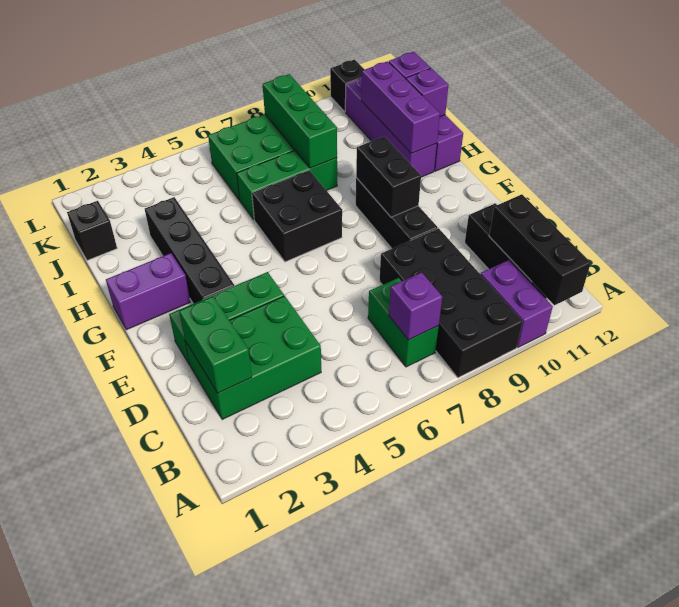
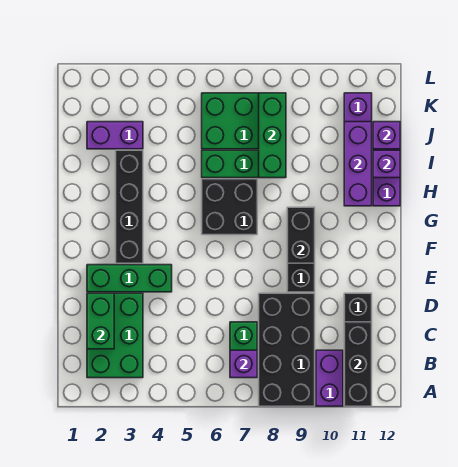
green 2x3 brick [185,296,321,420] -> green 2x3 brick turned to [87,293,143,378]
purple 1x2 brick [106,253,190,330] -> purple 1x2 brick moved to [87,122,143,149]
black 1x1 brick [67,201,117,260] -> none
black 1x1 brick [330,60,365,112] -> none

